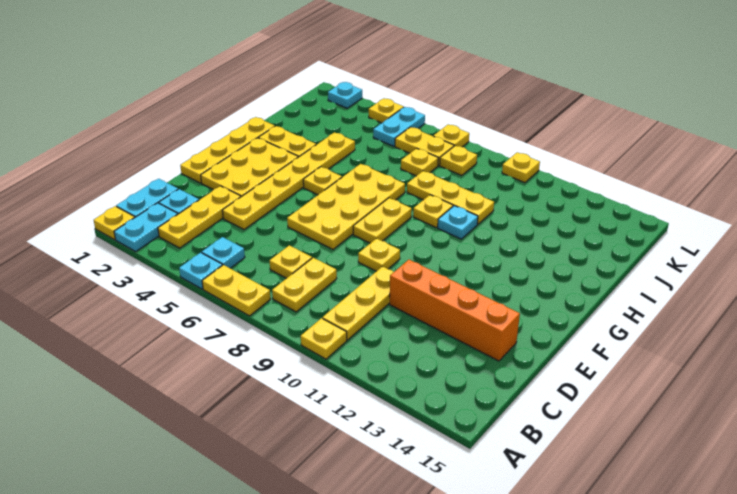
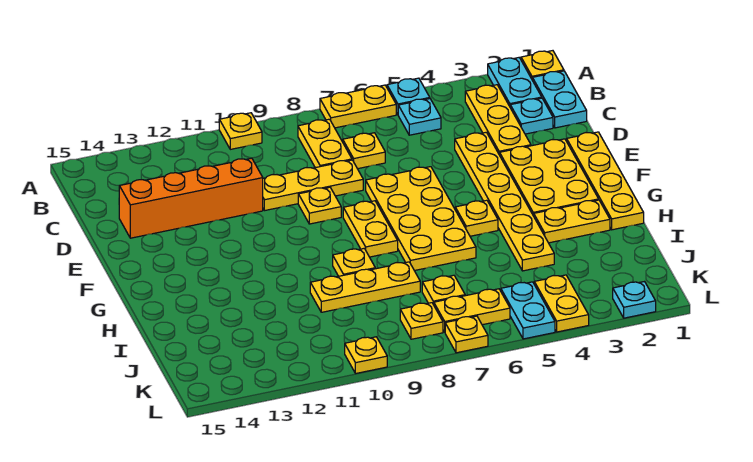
yellow 1x3 plate [322,266,393,340] -> yellow 1x3 plate turned to [263,160,363,211]
cyan 1x1 plate [438,206,478,239] -> none
yellow 1x1 plate [369,98,404,123] -> yellow 1x2 plate [534,275,589,332]

